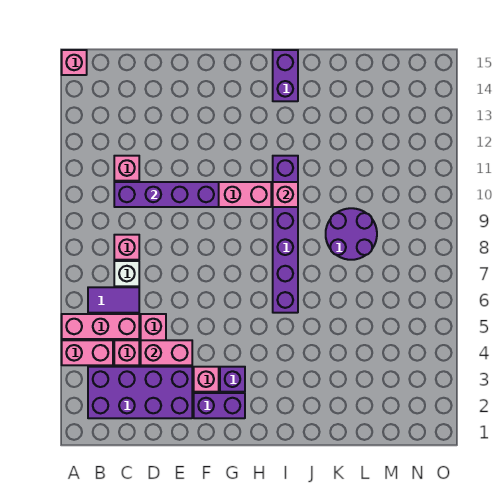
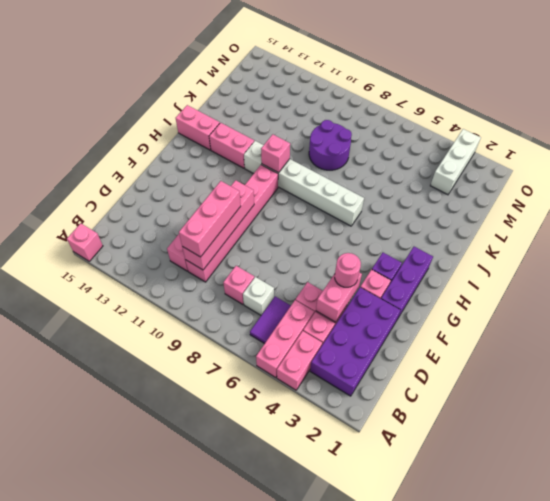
purple 1x4 brick [114,182,219,207] -> pink 1x4 brick [182,180,254,270]
none -> pink 1x3 brick [179,181,241,257]
none -> pink 1x1 round brick [335,253,361,287]
purple 1x2 brick [194,393,245,418] -> purple 1x3 brick [381,247,433,318]
purple 1x6 brick [273,156,298,313] -> white 1x6 brick [244,141,364,226]
none -> pink 1x2 brick [209,123,254,168]
purple 1x2 brick [273,50,298,101] -> pink 1x2 brick [176,105,220,150]
none -> white 1x3 brick [430,129,481,195]

